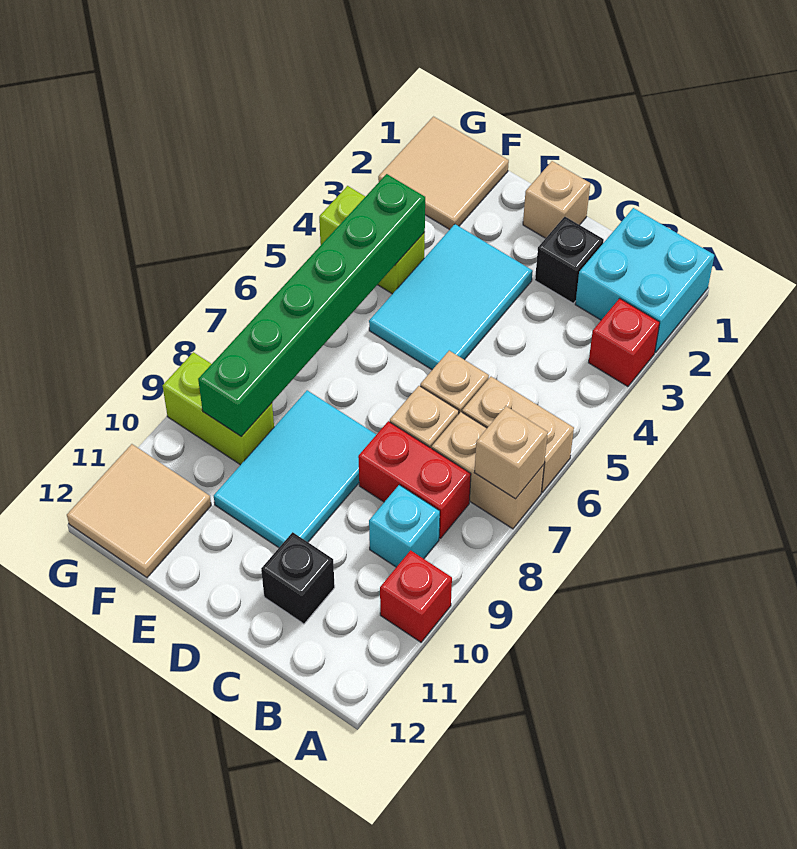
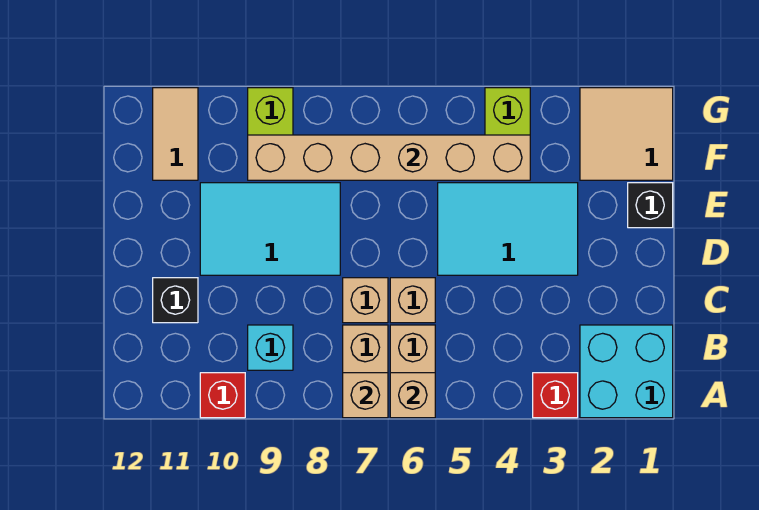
red 1x2 brick [358,421,471,539] -> none
black 1x1 brick [535,217,604,303] -> black 1x1 brick moved to [628,183,673,228]
tan 1x1 brick [523,161,590,238] -> tan 1x1 brick moved to [390,373,435,418]
green 1x6 brick [198,174,425,437] -> tan 1x6 brick [248,135,530,180]
tan 2x2 tile [67,444,211,578] -> tan 1x2 tile [153,88,198,180]

